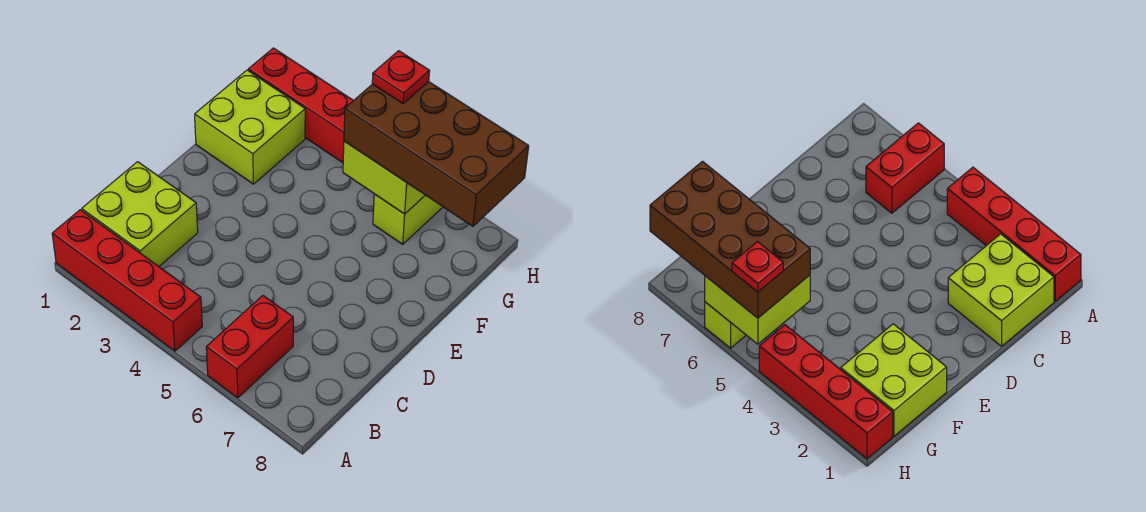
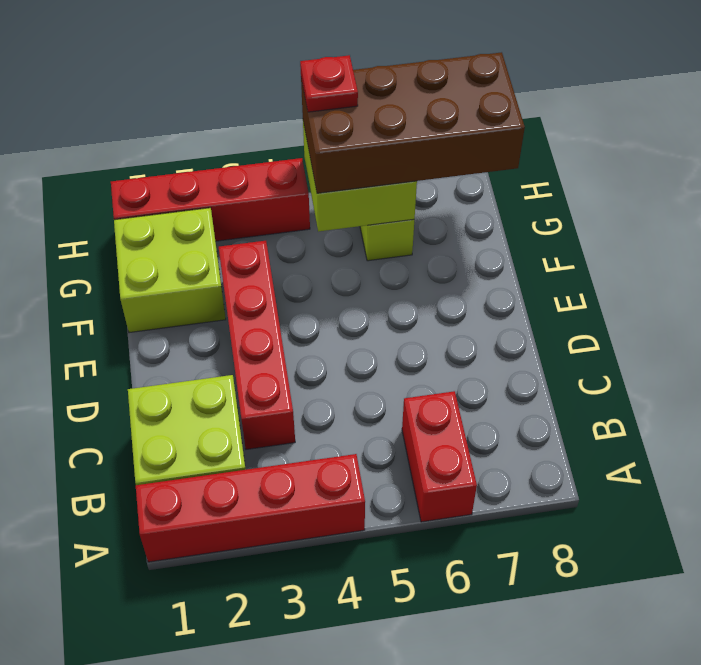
none -> red 1x4 brick [219,241,295,449]

